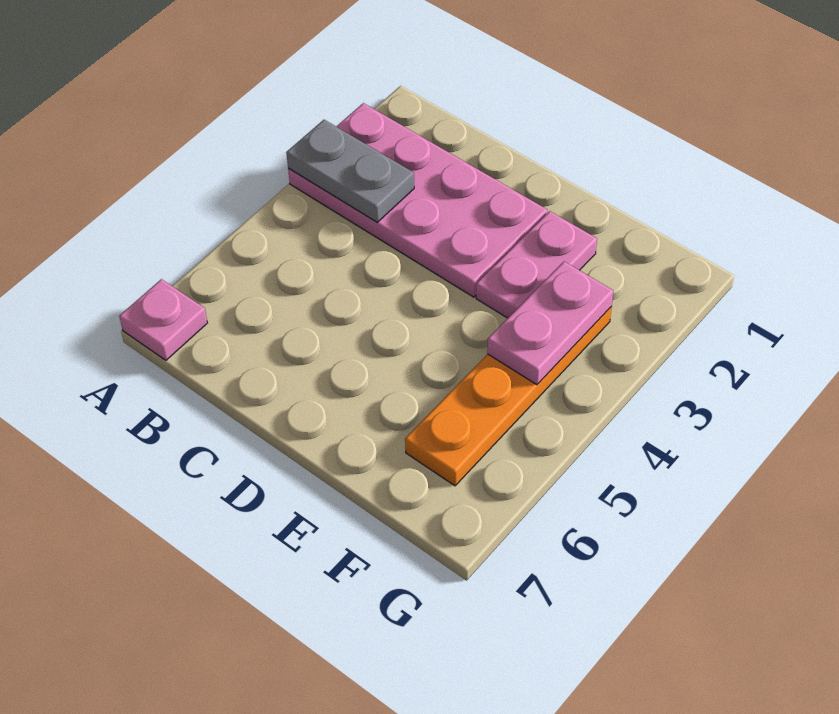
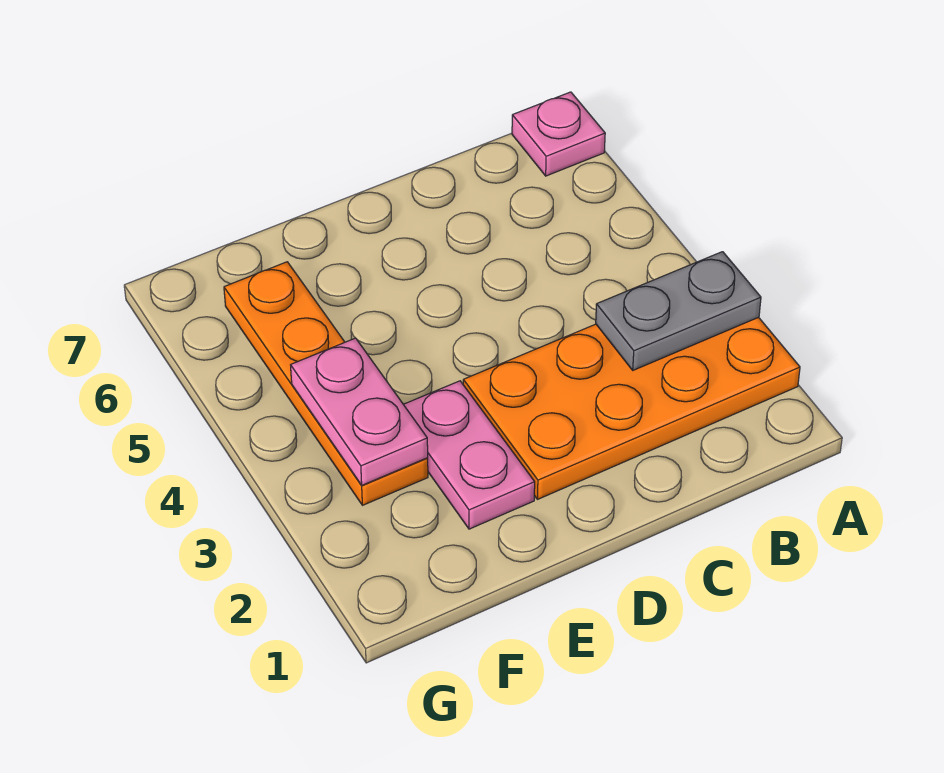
pink 2x4 plate [288,103,547,297] -> orange 2x4 plate [463,317,800,499]

